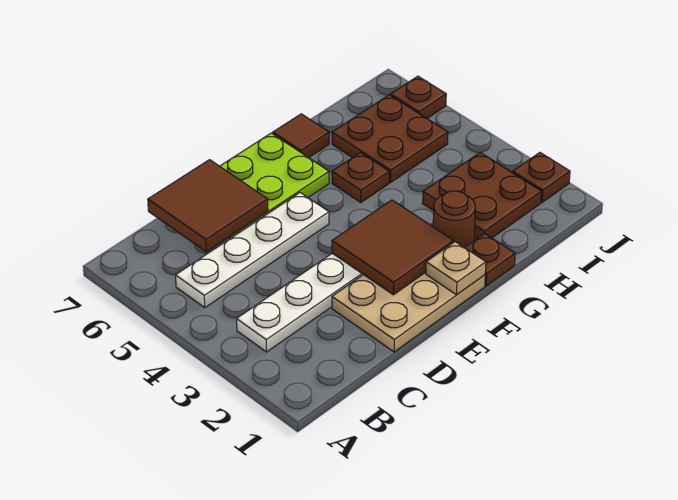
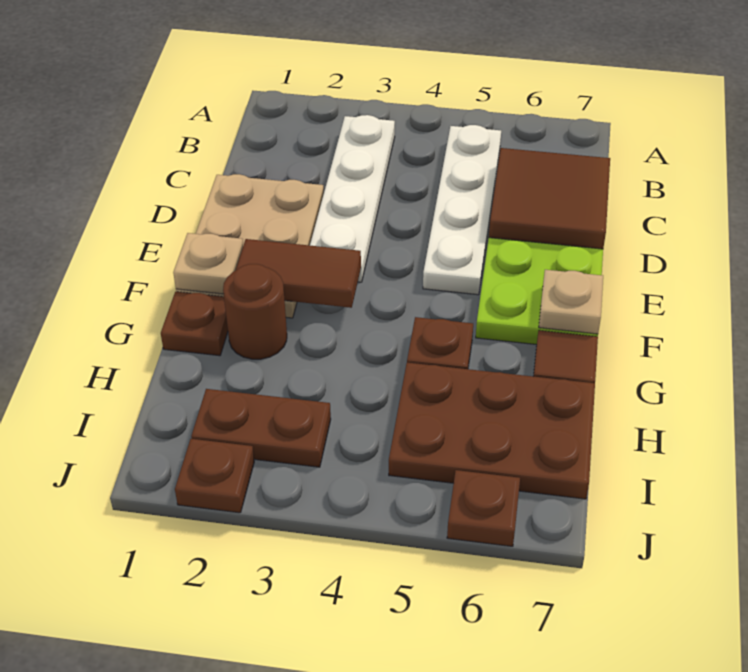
brown 2x2 tile [332,200,454,295] -> brown 1x2 tile [236,239,361,308]
none -> tan 1x1 plate [539,270,603,334]
brown 2x2 plate [423,152,541,239] -> brown 1x2 plate [191,389,331,467]
brown 2x2 plate [332,95,448,182] -> brown 2x3 plate [389,363,595,499]

